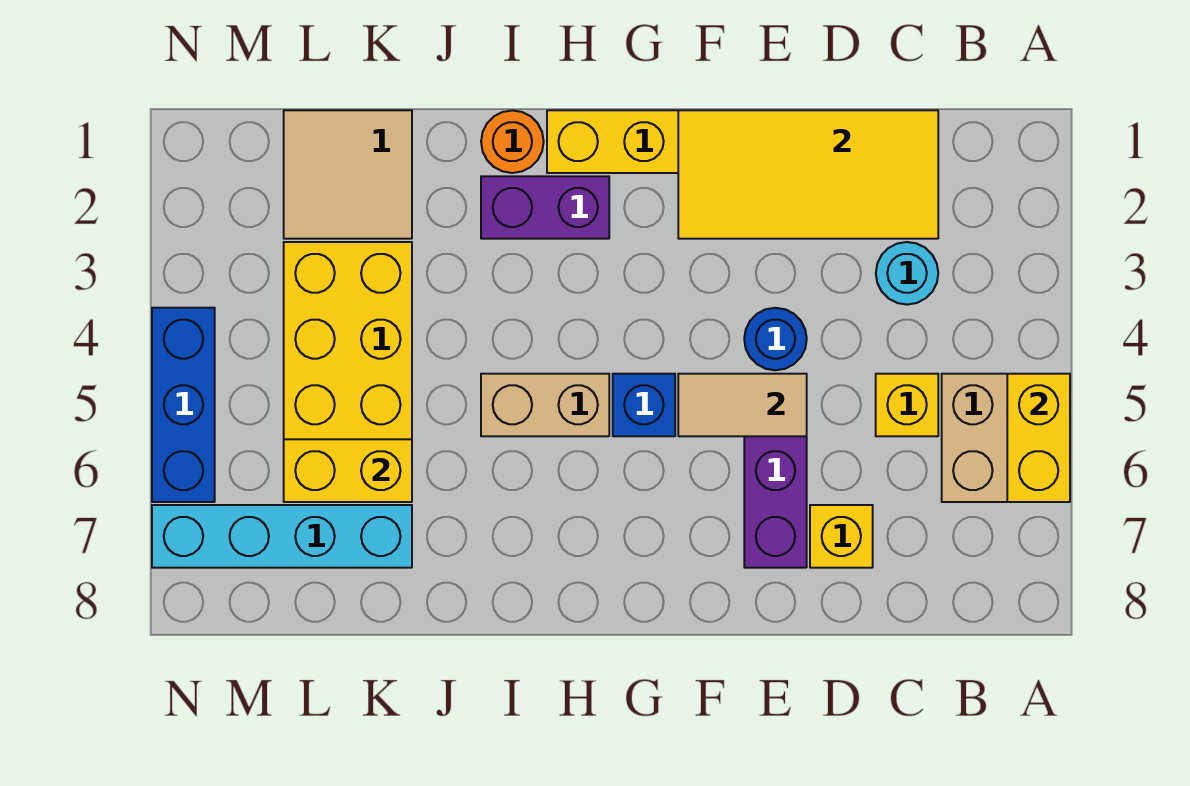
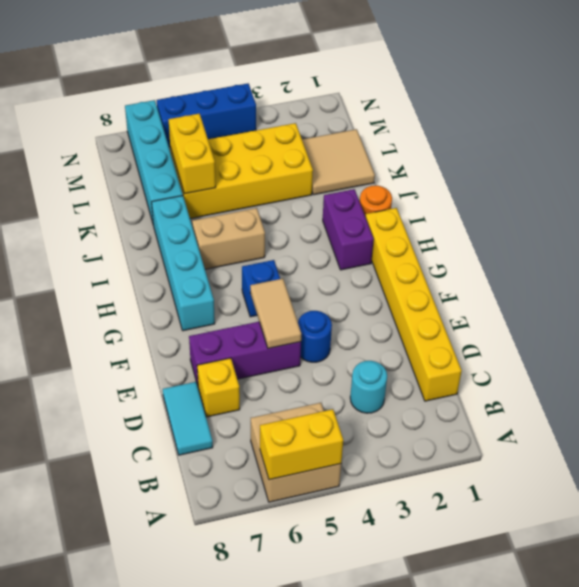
yellow 2x4 tile [678,110,938,239] -> none
yellow 1x1 brick [876,374,938,436] -> none
none -> cyan 1x2 tile [163,382,213,455]
none -> cyan 1x4 brick [152,196,215,331]
tan 1x2 brick [481,374,609,436] -> tan 1x2 brick turned to [192,208,265,269]

